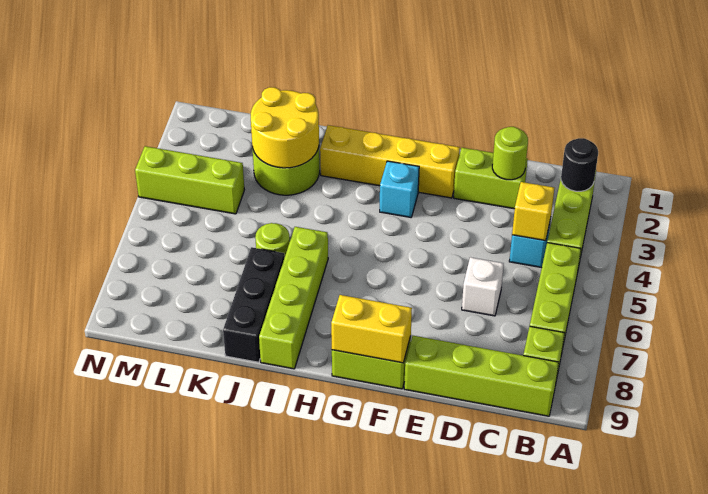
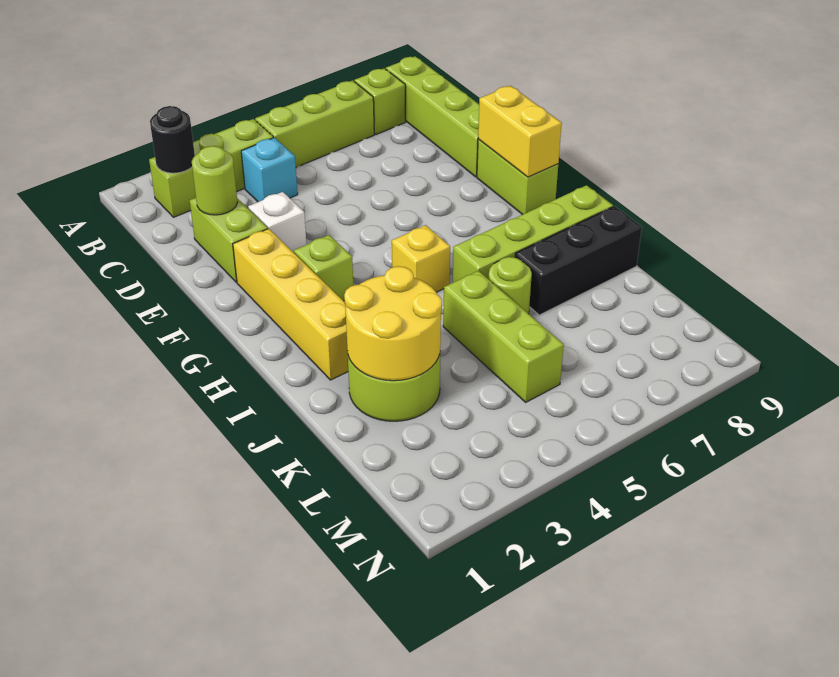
yellow 1x1 brick [512,182,554,241] -> yellow 1x1 brick moved to [392,225,450,292]
white 1x1 brick [462,257,504,316] -> white 1x1 brick moved to [248,192,307,253]
cyan 1x1 brick [380,161,419,217] -> lime 1x1 brick [294,235,353,301]
lime 1x3 brick [135,146,244,214] -> lime 1x3 brick moved to [443,271,564,402]

